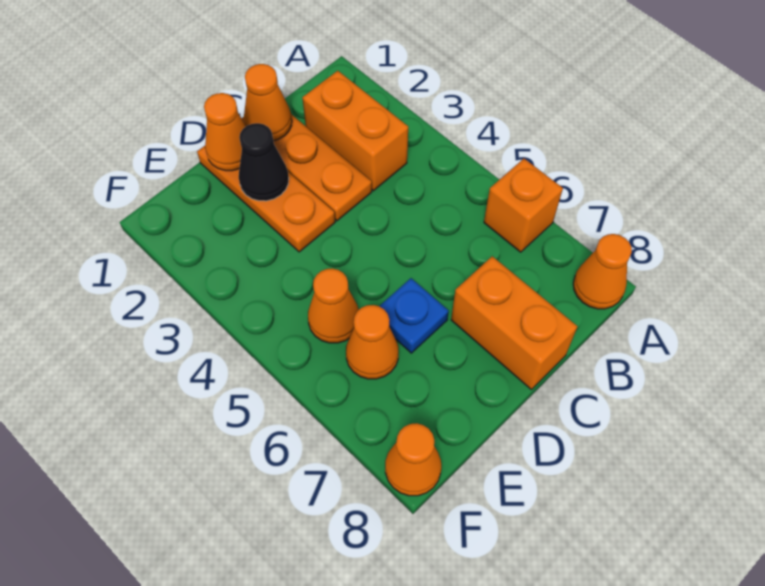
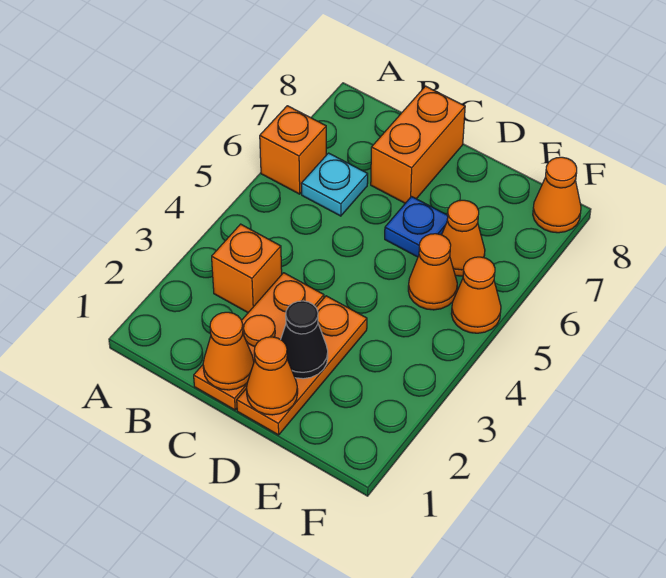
orange 1x1 cone [573,234,632,309] -> orange 1x1 cone moved to [451,257,501,333]
orange 1x2 brick [302,71,408,191] -> orange 1x1 brick [212,224,282,313]
none -> cyan 1x1 plate [301,153,368,216]

